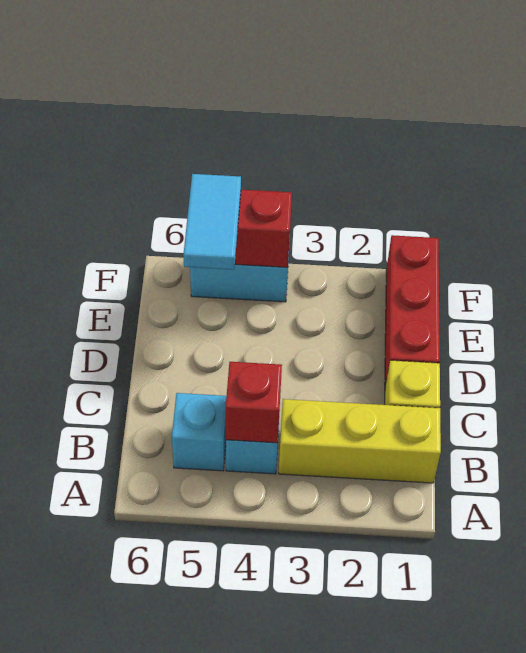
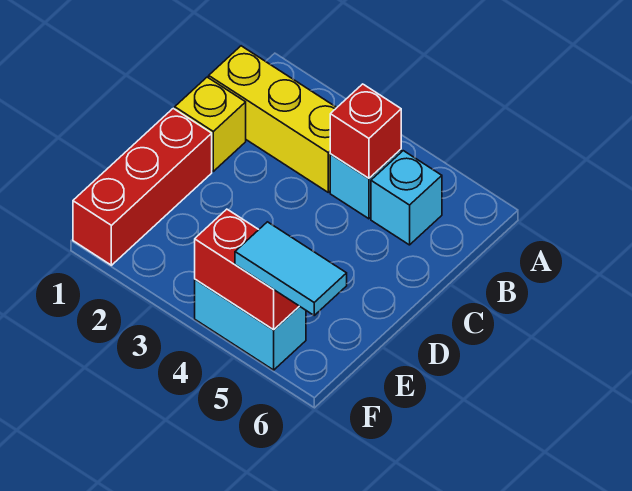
cyan 1x2 tile [183,174,241,270] -> cyan 1x2 tile turned to [235,222,347,315]

